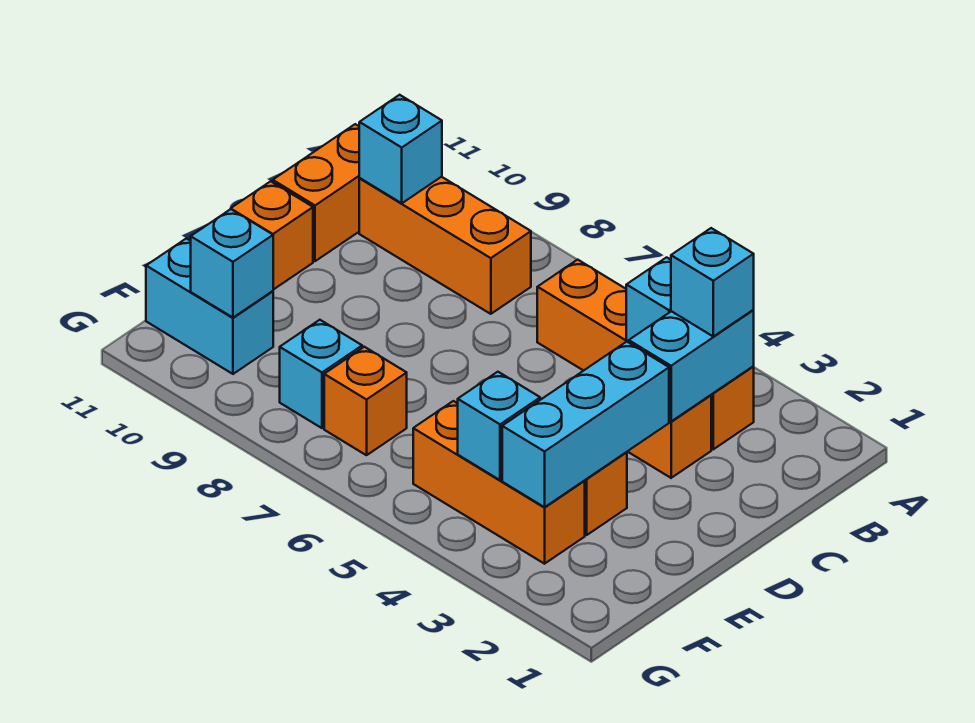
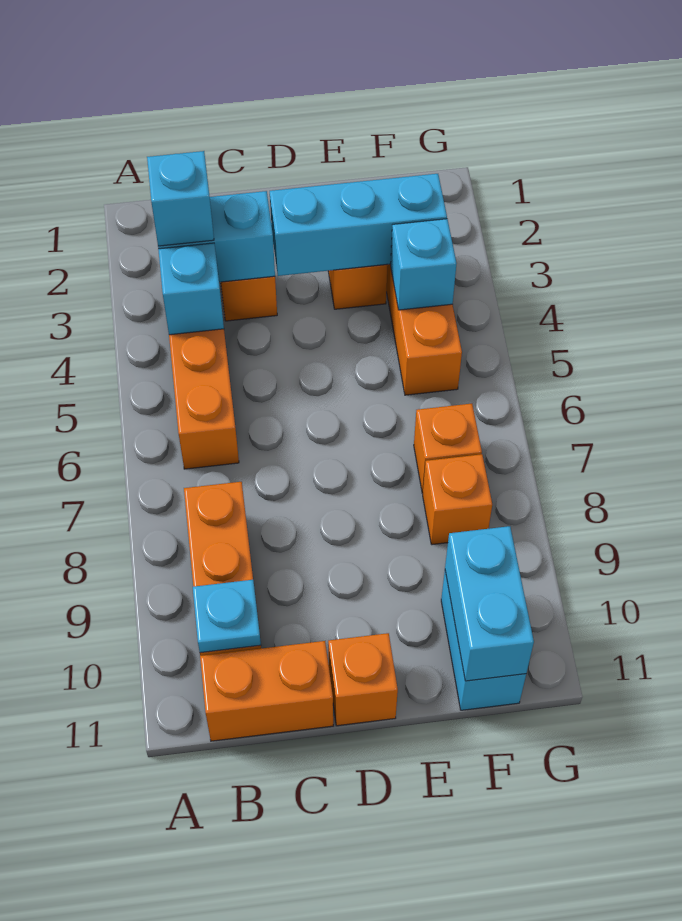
cyan 1x1 brick [359,95,442,203] -> cyan 1x1 plate [193,580,261,653]
cyan 1x1 brick [280,320,362,428] -> orange 1x1 brick [423,454,492,545]
cyan 1x1 brick [191,209,273,318] -> cyan 1x2 brick [445,526,534,681]

